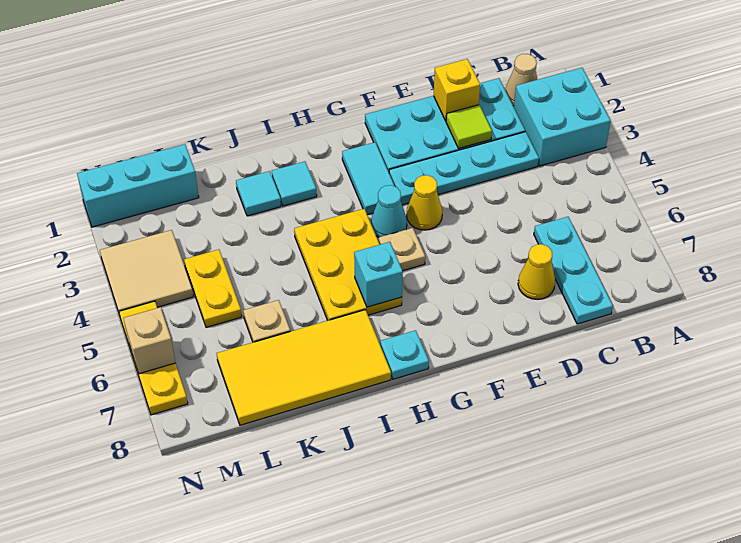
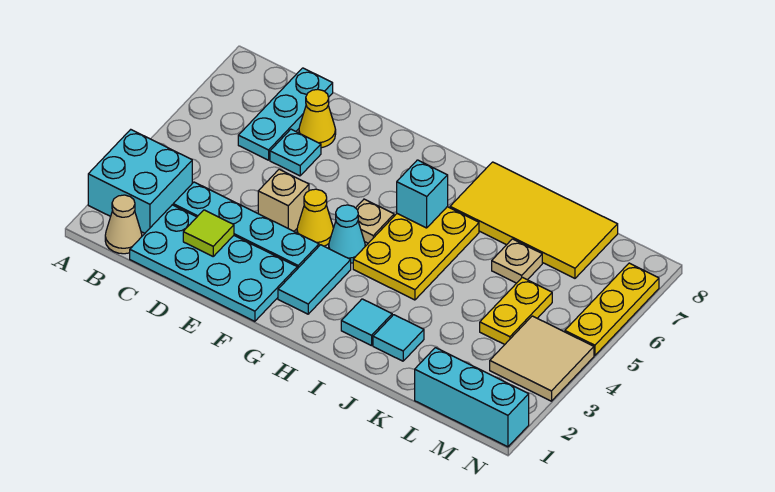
yellow 1x1 brick [434,59,480,121] -> none
cyan 1x1 plate [380,330,429,379] -> cyan 1x1 plate moved to [270,129,321,176]
tan 1x1 brick [123,307,175,374] -> tan 1x1 brick moved to [258,169,309,231]

